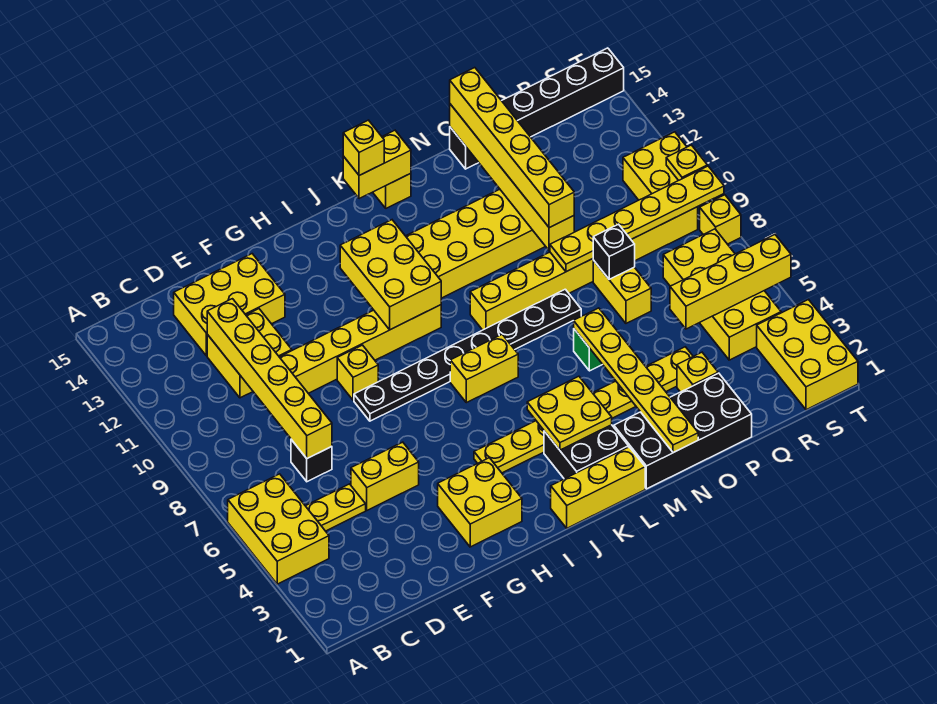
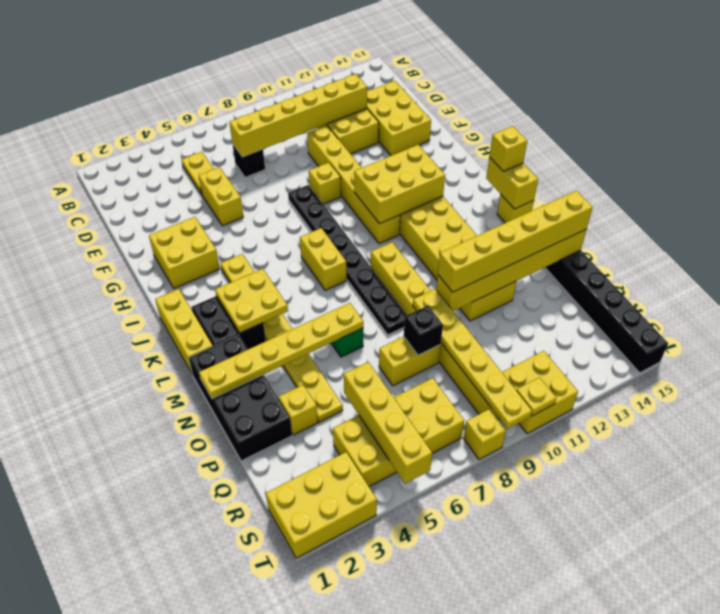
yellow 2x3 brick [228,474,329,584] -> none

